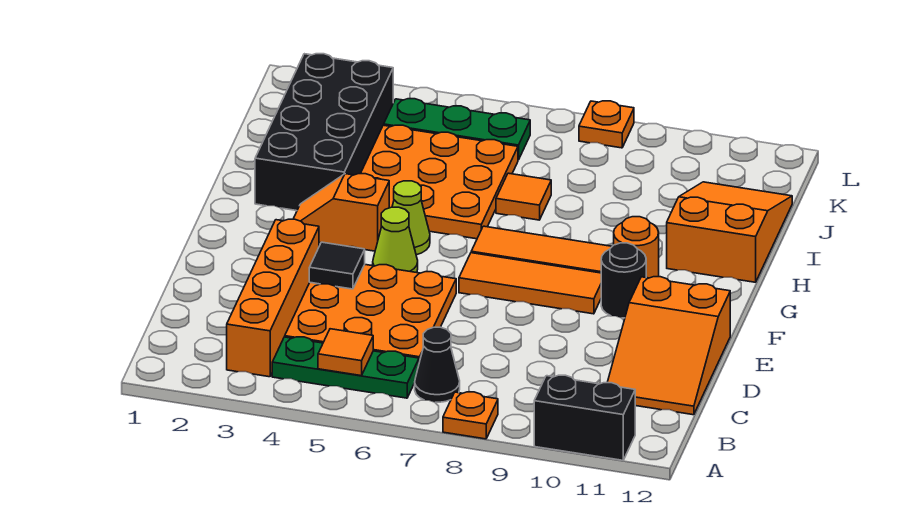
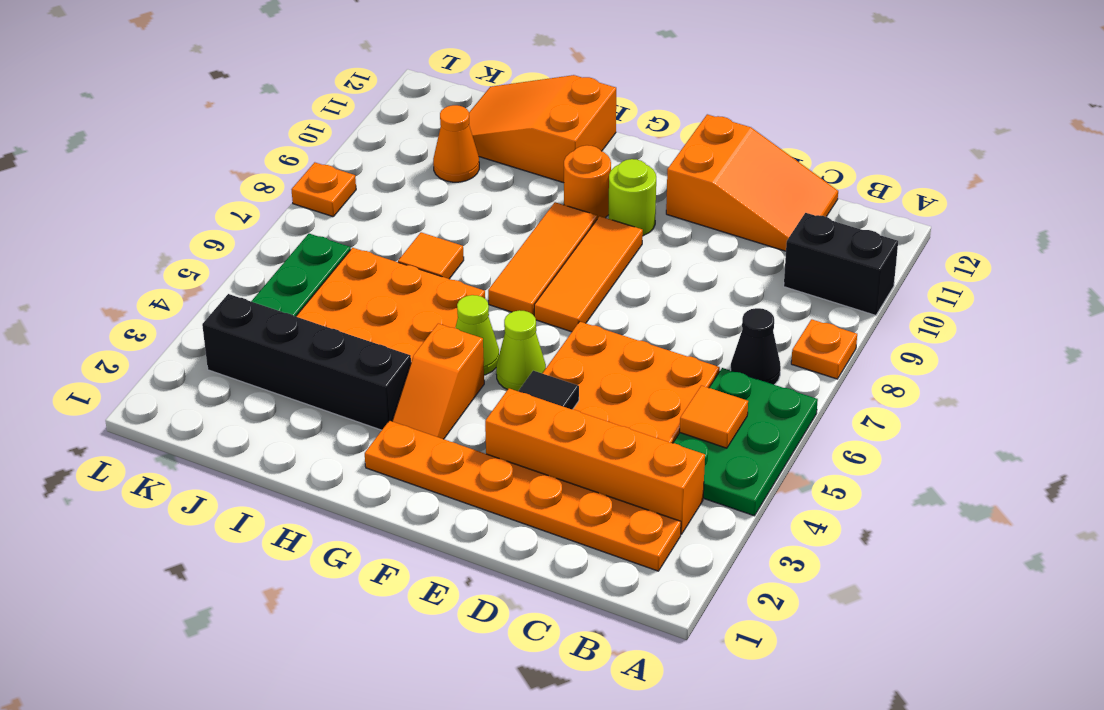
black 1x2 brick [534,375,635,460] -> black 1x2 brick turned to [784,213,898,315]
none -> orange 1x6 plate [365,421,681,571]
green 1x3 plate [272,337,419,398] -> green 2x3 plate [673,368,818,516]
black 1x1 round brick [601,243,646,318] -> lime 1x1 round brick [609,159,656,236]
black 2x4 brick [255,54,393,211] -> black 1x4 brick [202,294,411,430]
none -> orange 1x1 cone [433,105,479,182]

